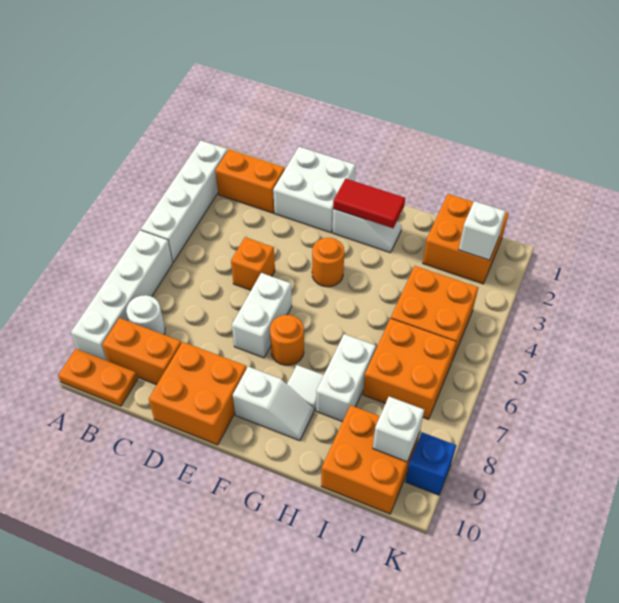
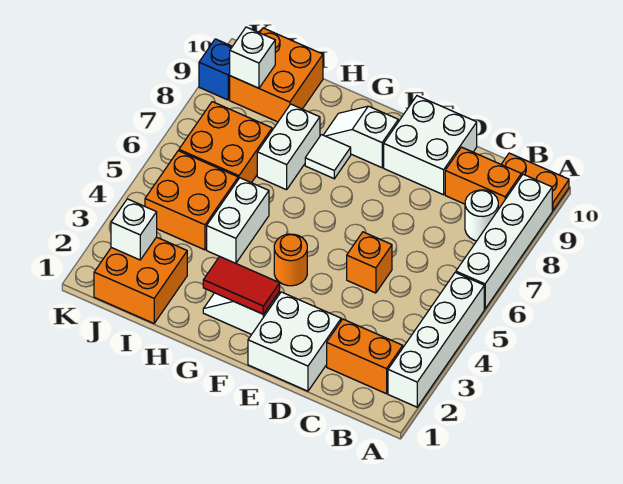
orange 2x2 brick [149,342,247,445] -> white 2x2 brick [384,96,477,195]
white 1x2 brick [232,273,292,358] -> white 1x2 brick moved to [207,178,269,263]
orange 1x1 round brick [270,315,304,365] -> none

